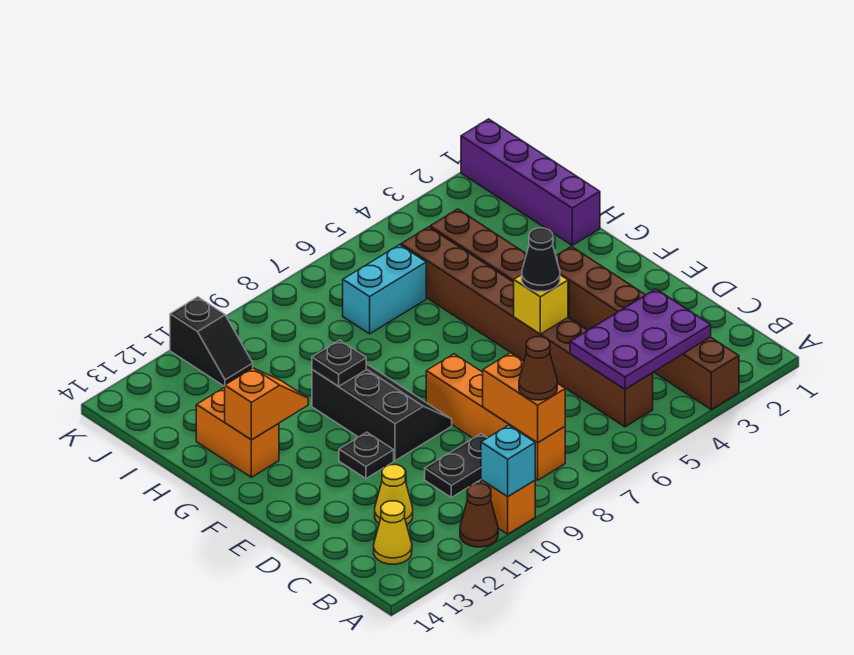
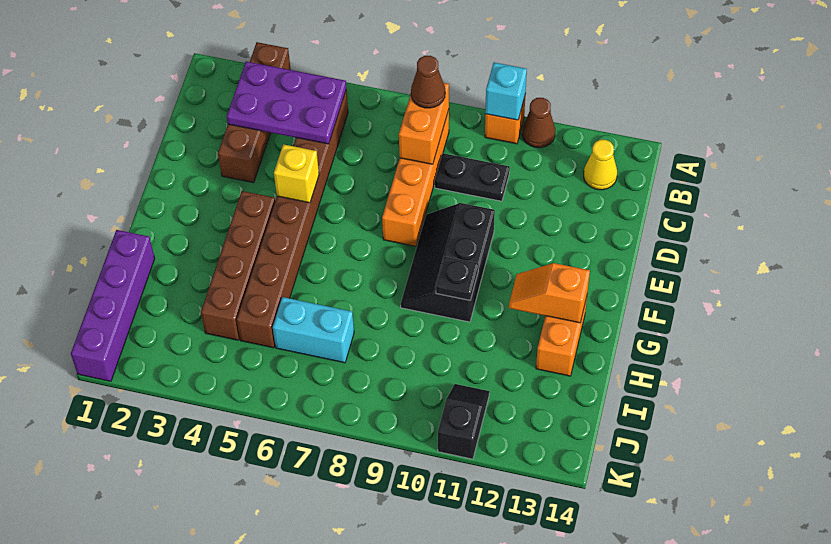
brown 1x6 brick [556,246,739,410] -> brown 1x4 brick [218,42,291,183]
yellow 1x1 cone [375,465,413,525] -> none
black 1x1 cone [522,228,560,291] -> none
black 1x1 plate [339,432,394,478] -> none

